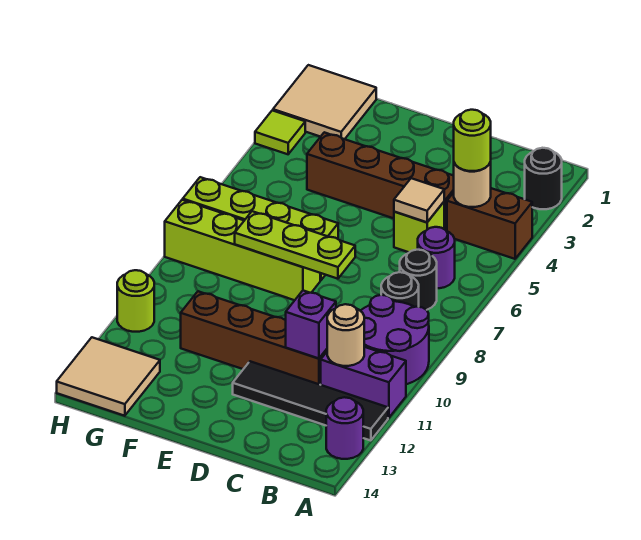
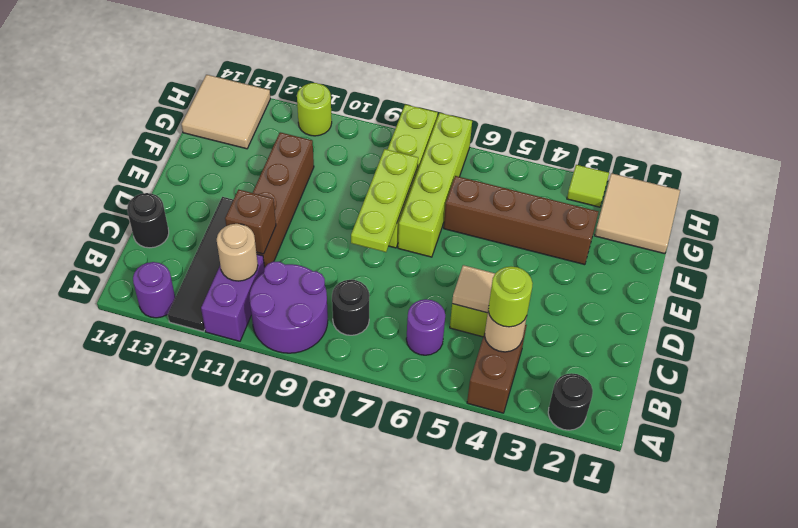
black 1x1 round brick [400,250,437,310] -> black 1x1 round brick moved to [127,193,169,248]
brown 1x4 brick [307,132,454,231] -> brown 1x4 brick turned to [444,176,598,265]
purple 1x1 brick [286,291,336,359] -> brown 1x1 brick [225,190,276,254]

